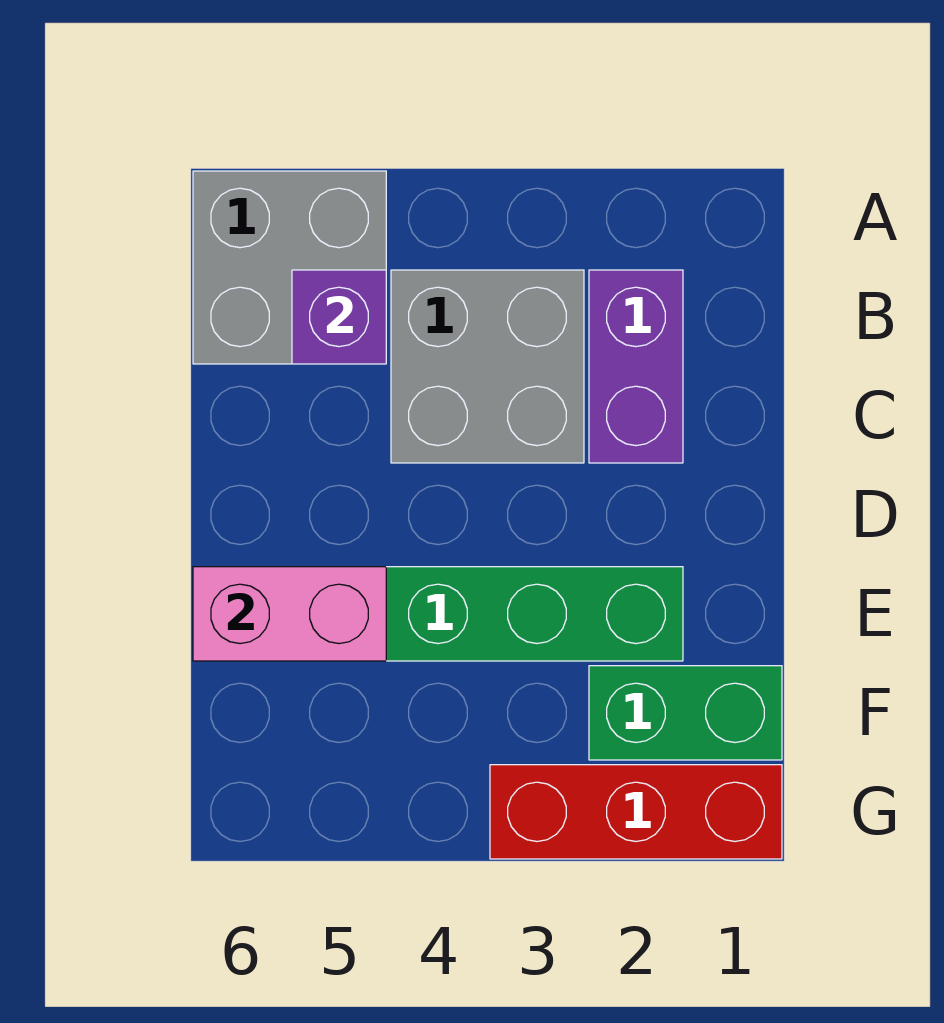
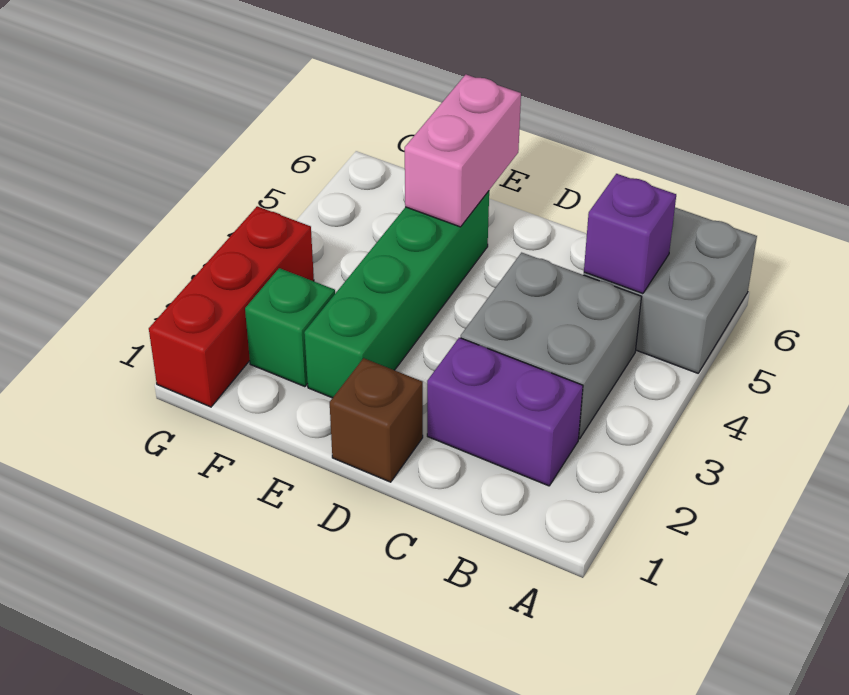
none -> brown 1x1 brick [330,358,423,482]
green 1x2 brick [589,666,782,760] -> green 1x1 brick [245,268,335,387]

